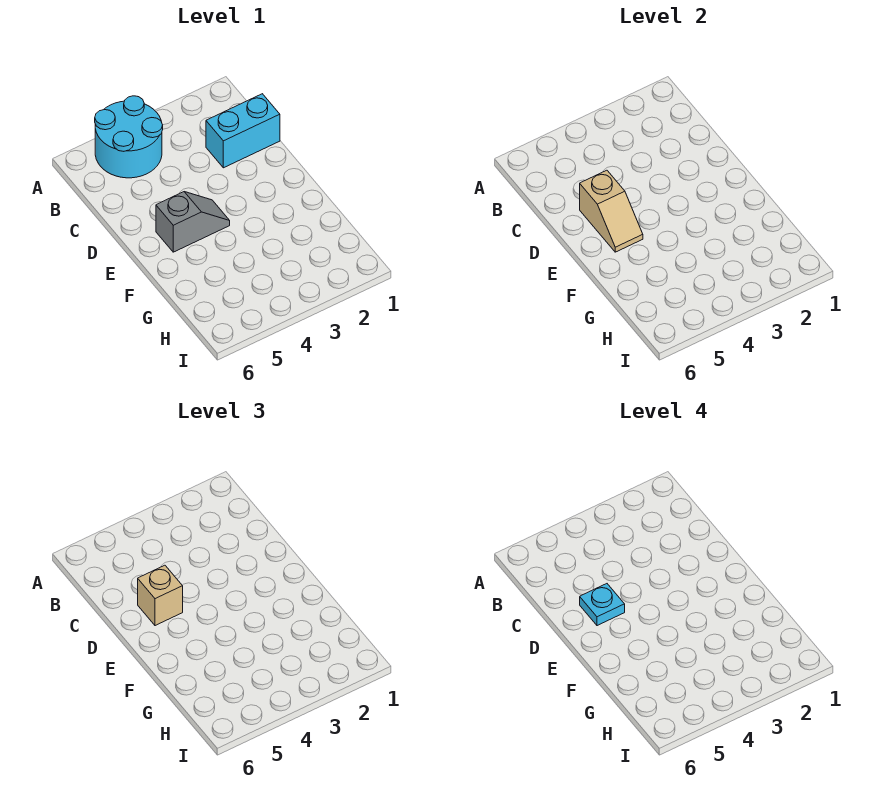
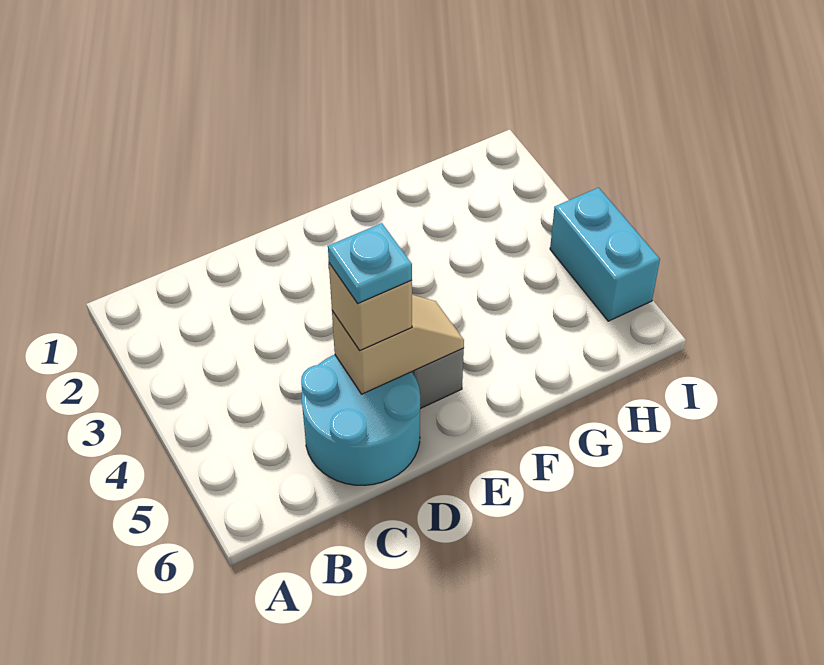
cyan 2x2 round brick [95,96,163,178] -> cyan 2x2 round brick moved to [301,355,420,485]
cyan 1x2 brick [206,94,280,168] -> cyan 1x2 brick moved to [550,188,660,321]

